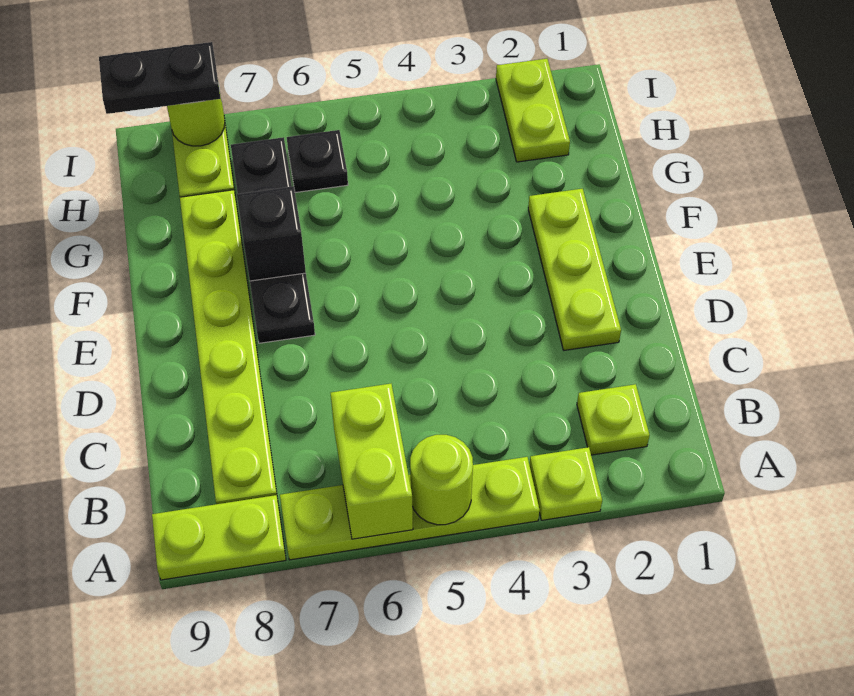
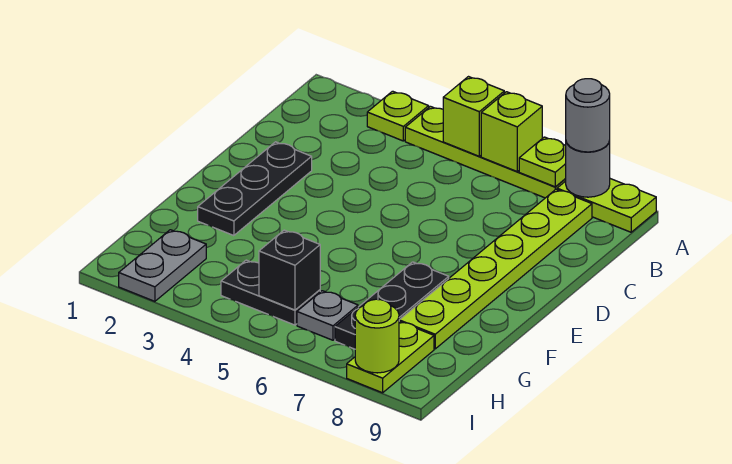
lime 1x1 round brick [410,435,473,525] -> lime 1x1 brick [443,77,504,156]
lime 1x2 brick [331,384,413,539] -> lime 1x1 brick [481,92,542,171]
none -> grey 1x1 round brick [566,141,610,197]
none -> grey 1x1 round brick [566,79,610,152]
lime 1x1 plate [577,384,650,455] -> lime 1x1 plate moved to [519,137,566,187]
lime 1x3 plate [528,189,621,350] -> black 1x3 plate [198,142,312,236]
black 1x4 plate [231,137,315,343] -> black 1x3 plate [335,262,449,349]
black 1x1 brick [237,186,306,281] -> black 1x1 brick moved to [259,230,320,310]
lime 1x2 plate [496,59,570,162] -> grey 1x2 plate [119,230,206,301]
black 1x1 plate [287,130,348,193] -> grey 1x1 plate [297,291,358,340]
black 1x2 plate [99,42,220,114] -> black 1x2 plate moved to [221,260,320,325]

